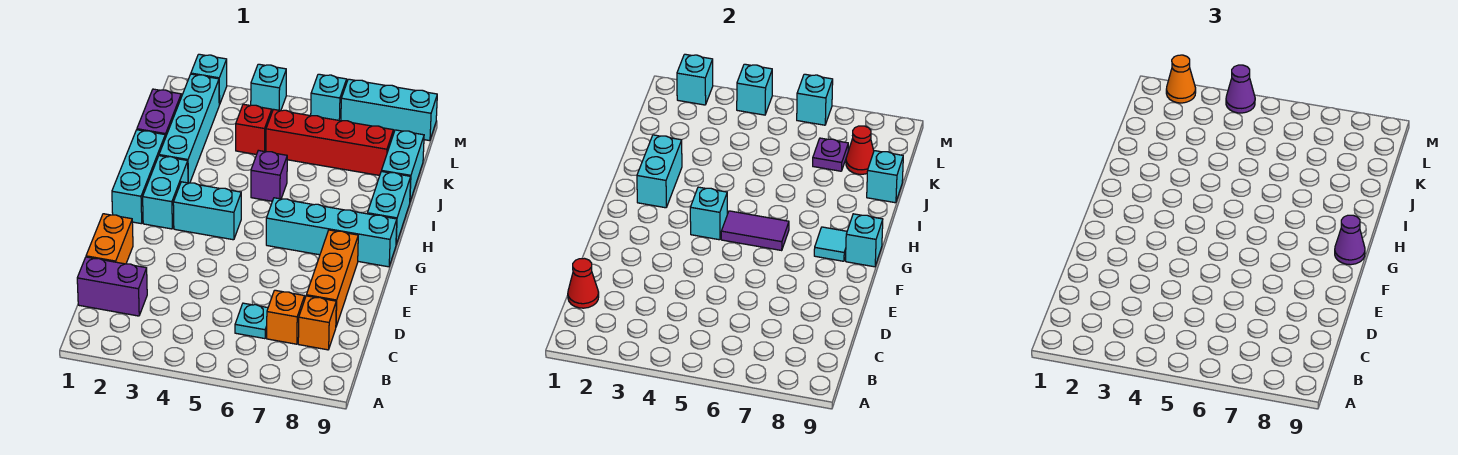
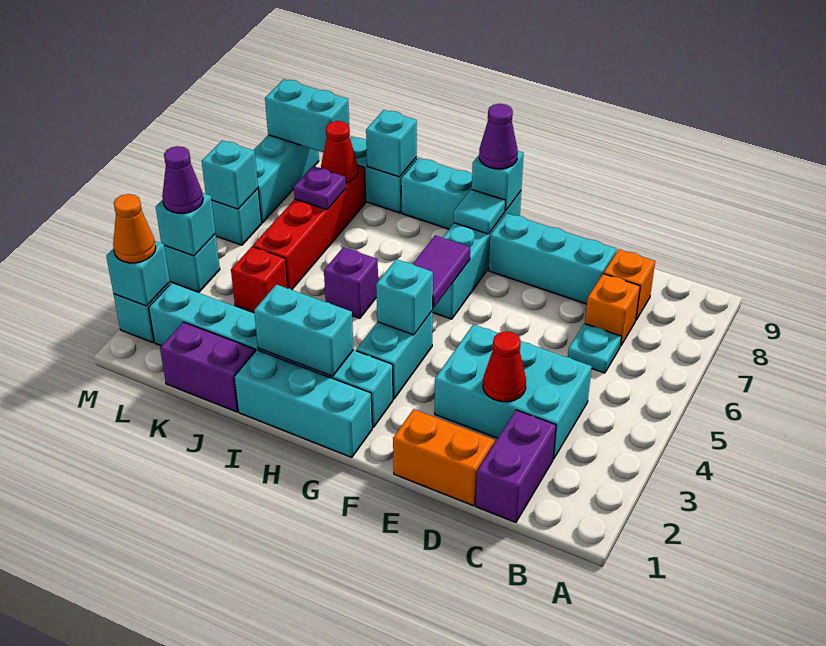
red 1x1 cone [568,258,599,308] -> red 1x1 cone moved to [483,331,526,402]
none -> cyan 2x3 brick [435,324,592,459]
orange 1x3 brick [306,230,358,326] -> cyan 1x3 brick [489,213,617,304]
none -> cyan 1x2 brick [265,79,349,152]

